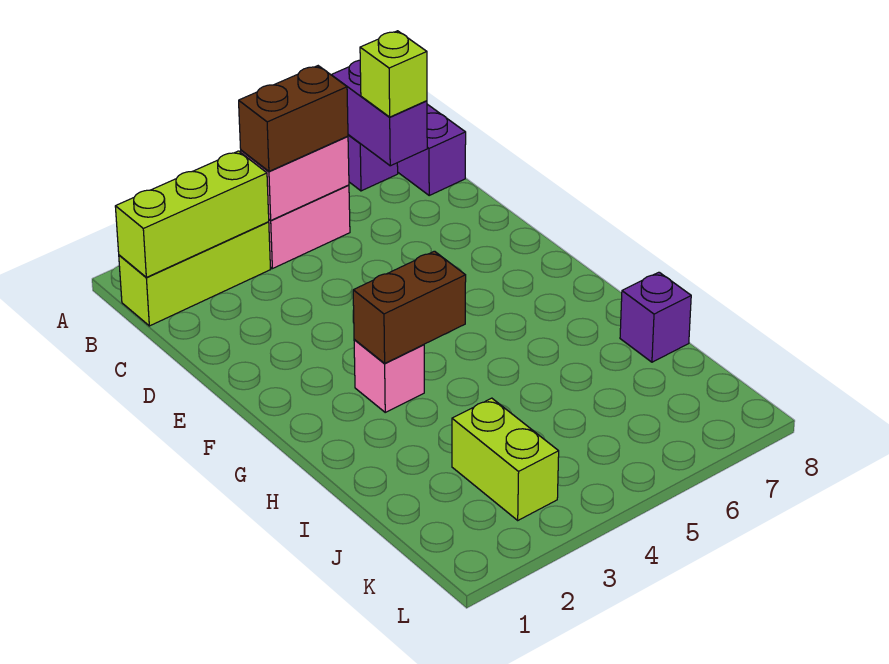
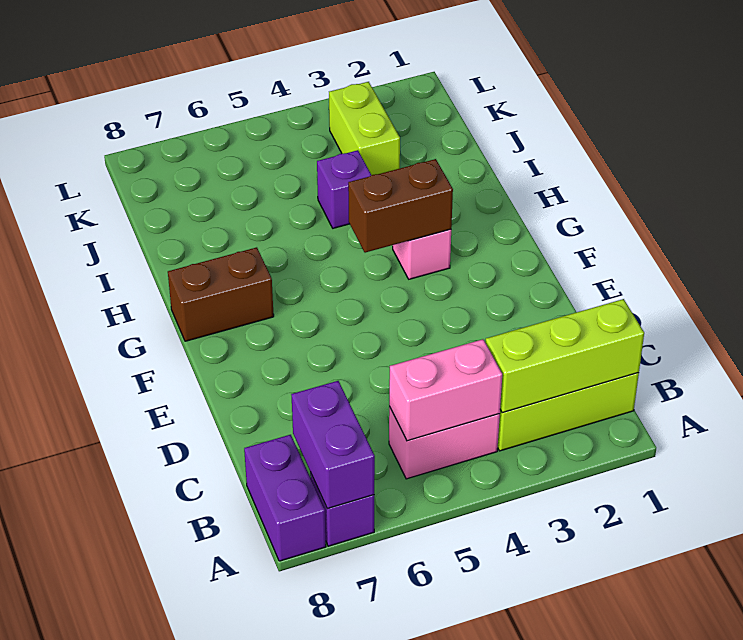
brown 1x2 brick [239,66,348,171] -> brown 1x2 brick moved to [168,247,274,341]
lime 1x1 brick [360,31,427,117] -> none
purple 1x1 brick [620,272,691,362] -> purple 1x1 brick moved to [317,150,371,228]

